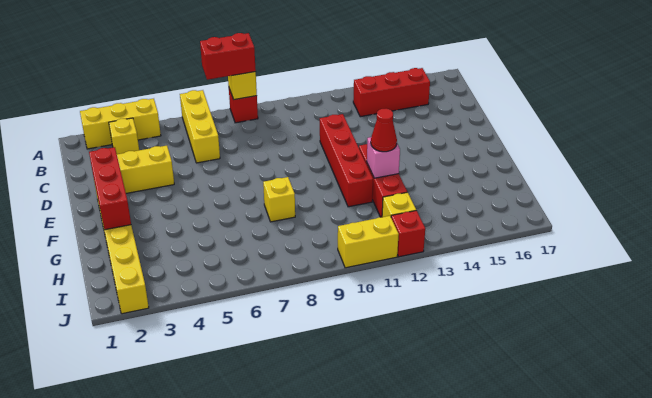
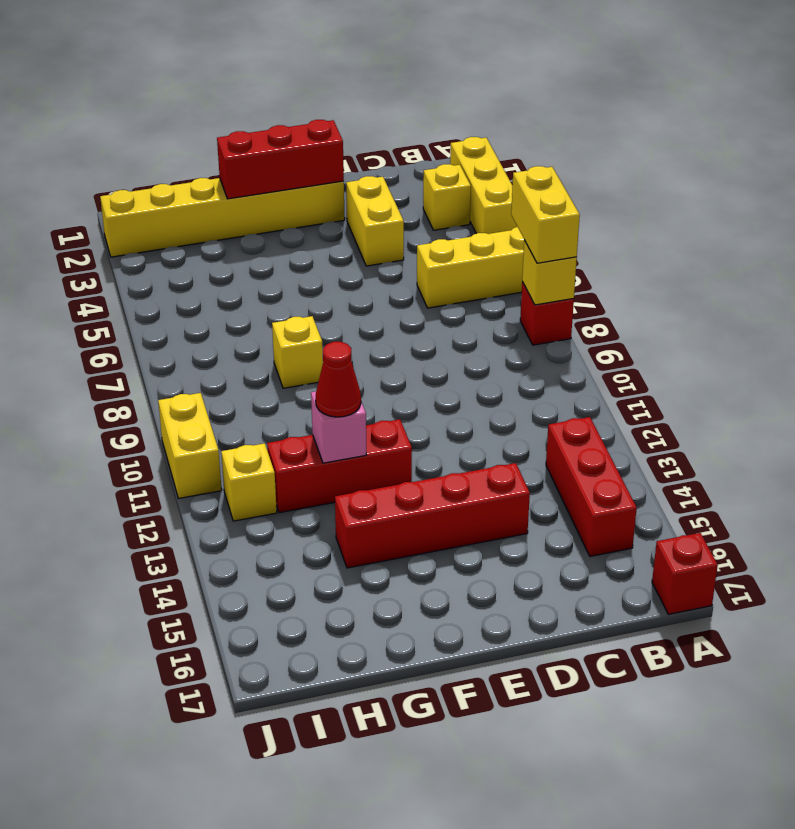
red 1x2 brick [200,33,256,80] -> yellow 1x2 brick [511,166,580,263]
red 1x4 brick [320,114,373,207] -> red 1x4 brick moved to [335,463,530,568]
red 1x1 brick [391,210,425,257] -> red 1x1 brick moved to [652,533,718,614]

